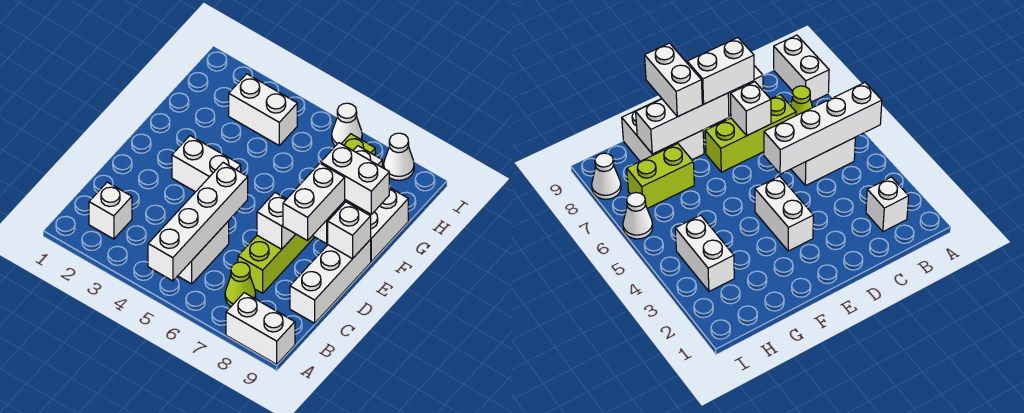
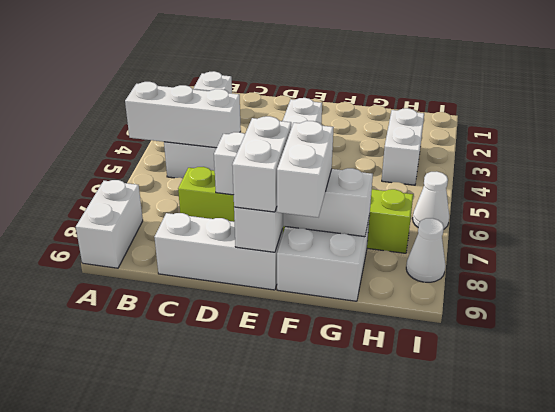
white 1x4 brick [148,163,248,281] -> white 1x3 brick [125,82,241,148]
lime 1x1 cone [225,262,256,306] -> none
white 1x2 brick [283,163,345,241] -> white 1x2 brick turned to [232,116,291,212]

